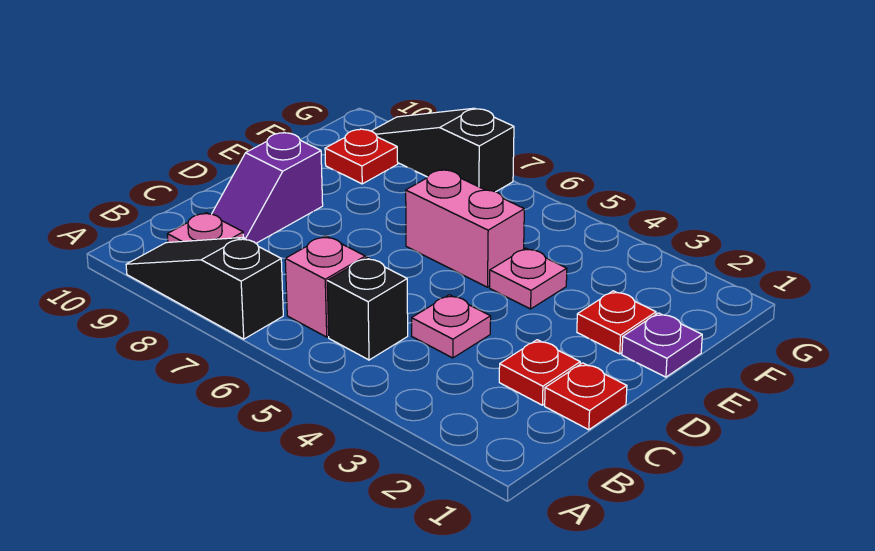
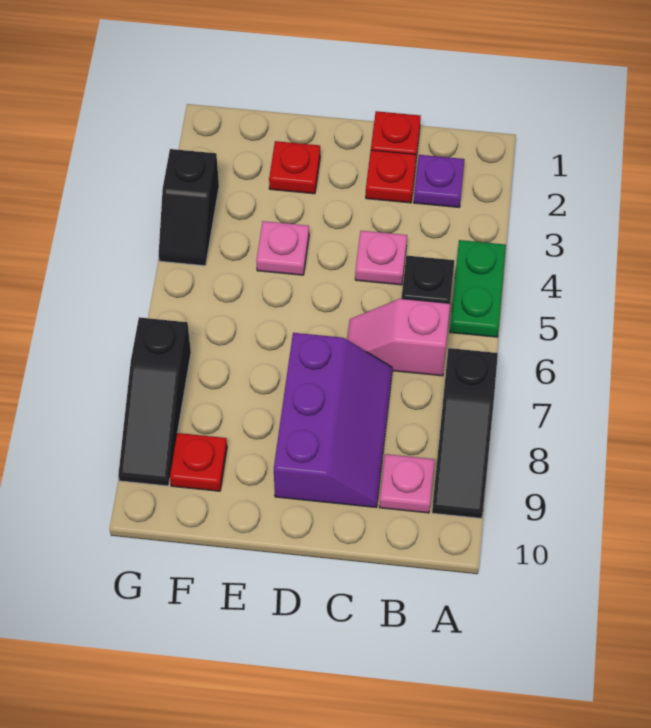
none -> green 1x2 plate [450,240,506,337]
purple 1x2 slope [212,133,323,243] -> purple 2x3 slope [274,333,392,508]
purple 1x1 plate [622,313,702,377] -> purple 1x1 plate moved to [414,155,465,207]
pink 1x2 brick [406,169,524,287] -> none
none -> black 1x2 slope [159,149,219,266]

